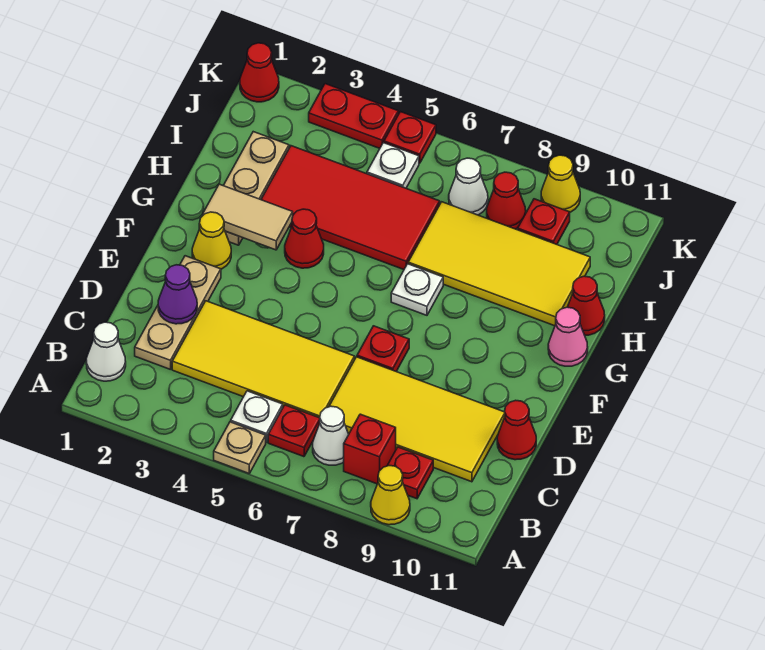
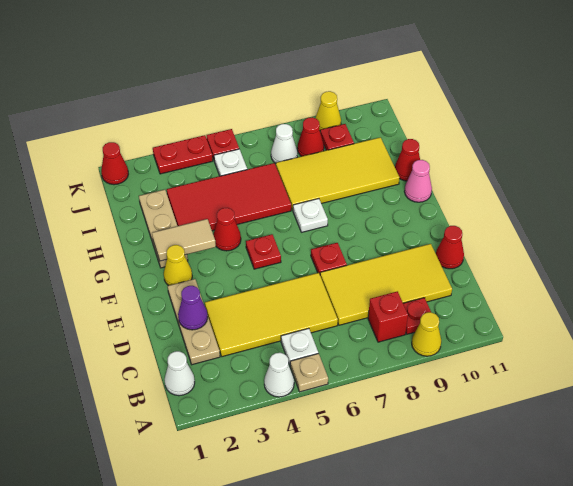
red 1x1 plate [268,405,320,457] -> red 1x1 plate moved to [246,234,281,269]
white 1x1 cone [313,406,349,465] -> white 1x1 cone moved to [264,353,294,397]

